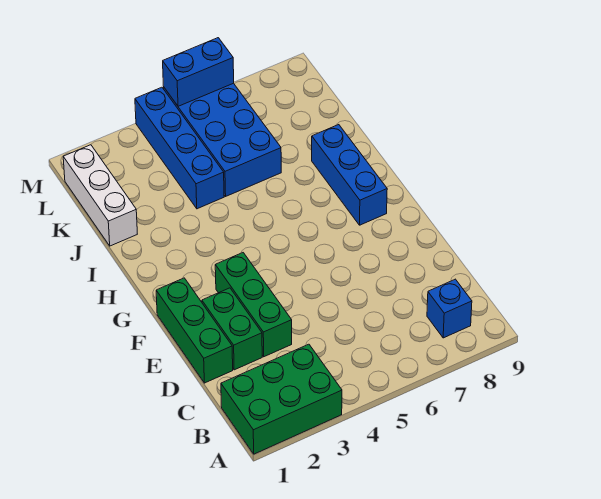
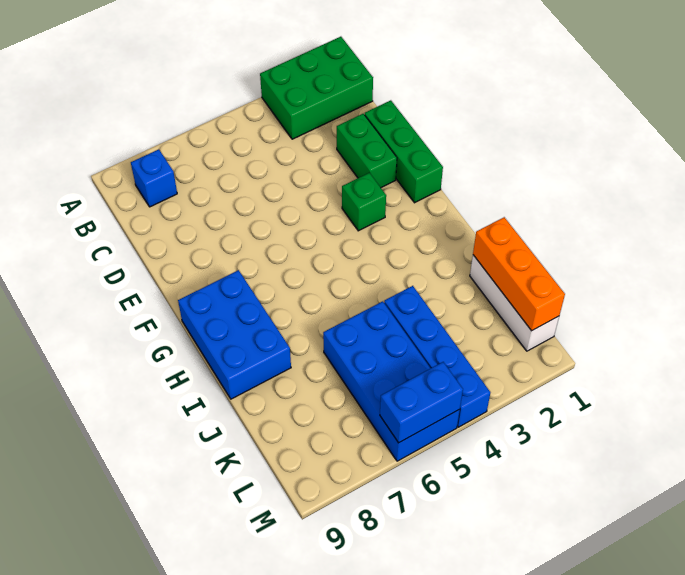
green 1x3 brick [215,253,292,357] -> green 1x1 brick [342,173,386,231]
blue 1x3 brick [312,125,387,225] -> blue 2x3 brick [178,270,291,399]
none -> orange 1x3 brick [473,217,565,331]

